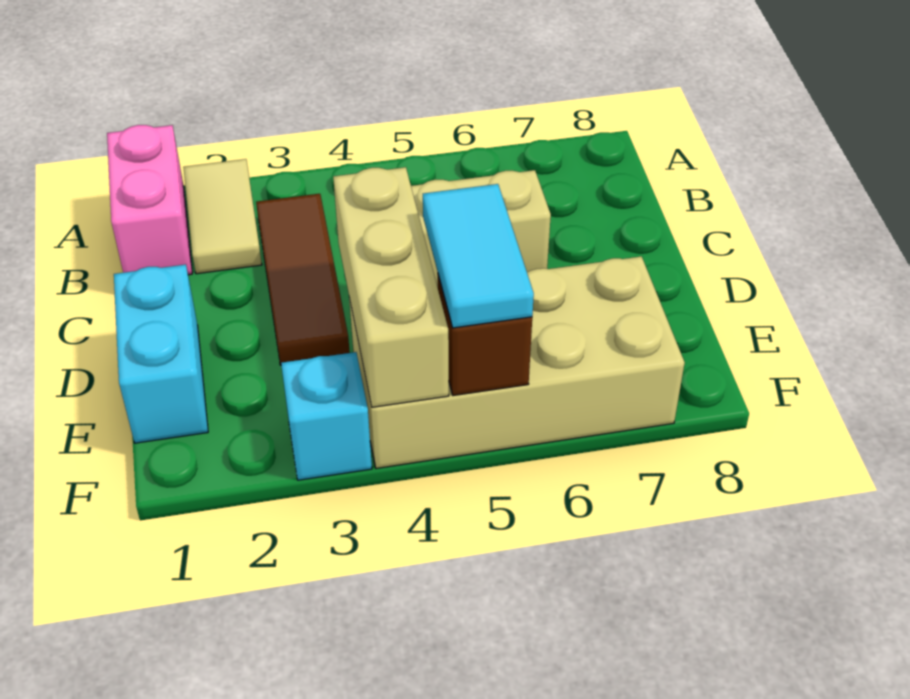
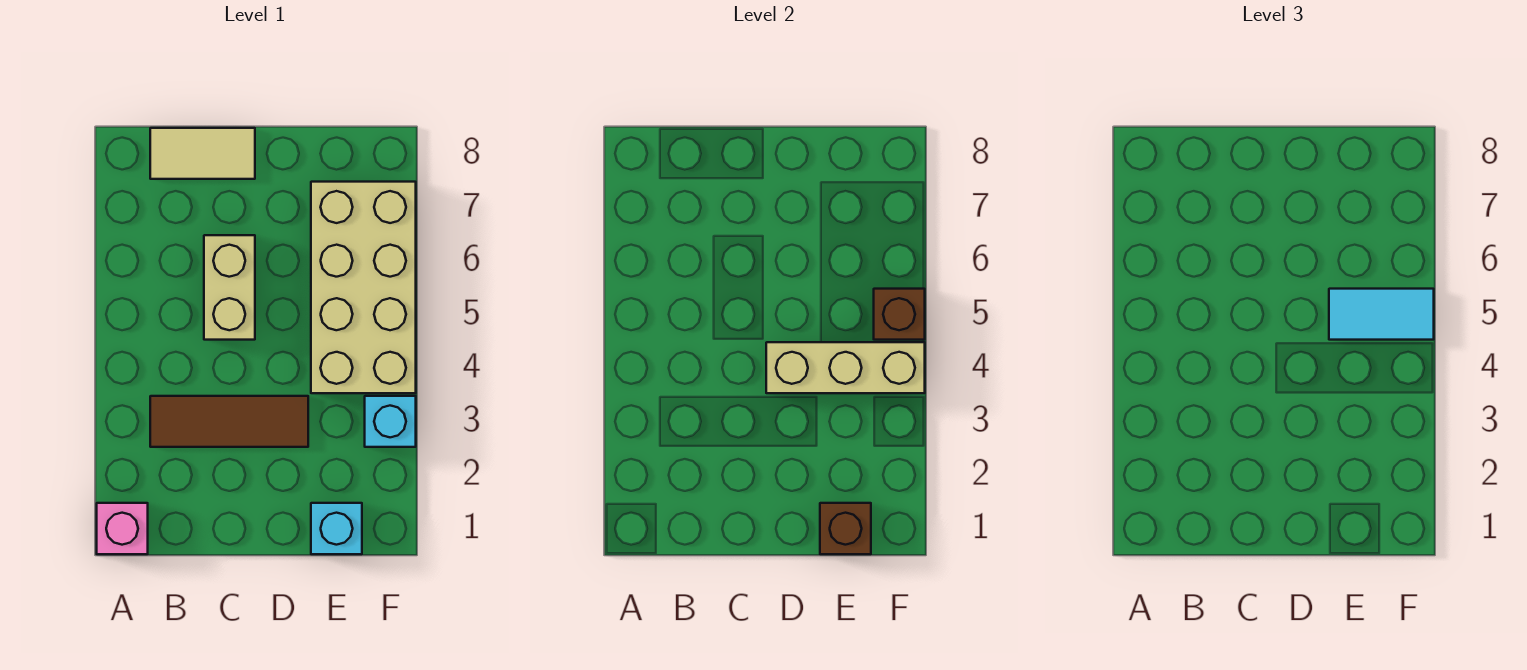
pink 1x2 brick [107,125,192,275] -> pink 1x1 brick [97,503,148,554]
tan 1x2 tile [183,159,262,274] -> tan 1x2 tile moved to [150,128,255,179]
cyan 1x2 brick [114,264,208,443] -> cyan 1x1 brick [311,503,362,554]
none -> brown 1x1 brick [820,503,871,554]

